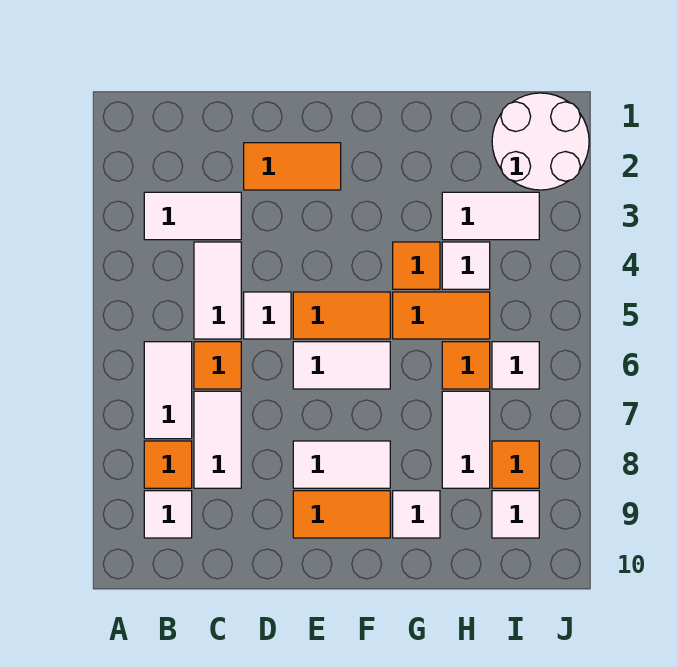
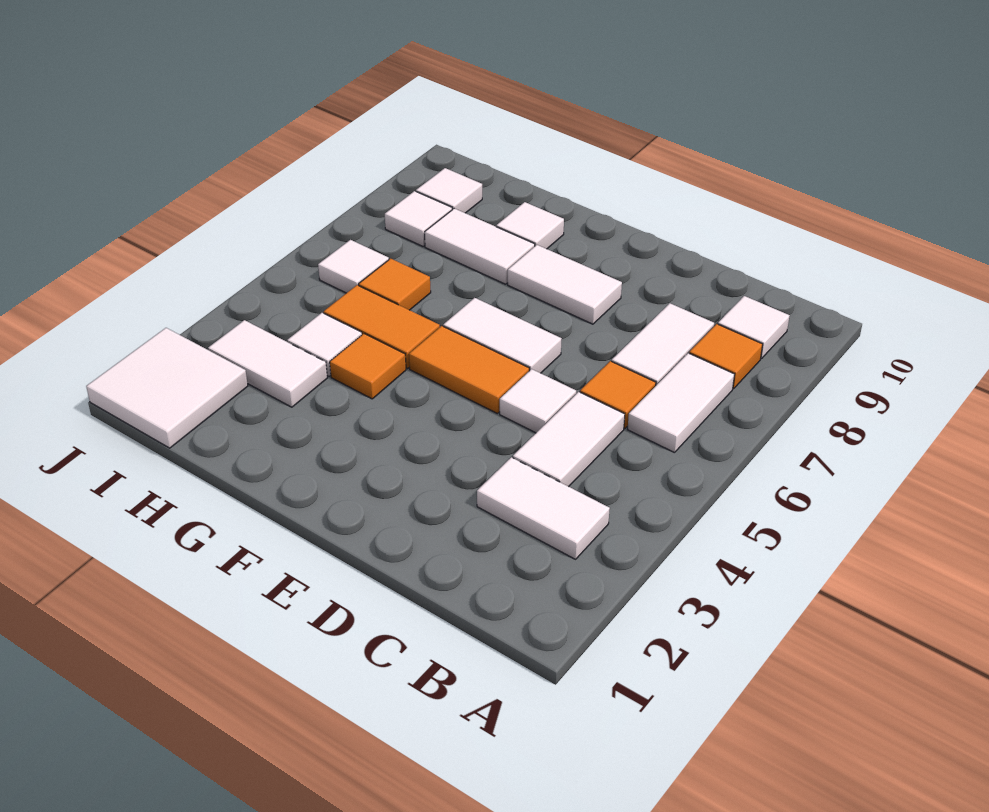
orange 1x2 tile [244,143,341,190] -> none
orange 1x2 tile [293,491,390,538] -> none
white 1x2 tile [442,391,490,488] -> white 1x2 tile turned to [425,208,535,284]
white 2x2 round brick [492,93,589,190] -> white 2x2 tile [86,328,248,448]
orange 1x1 tile [492,441,539,488] -> white 1x1 tile [385,191,452,246]

